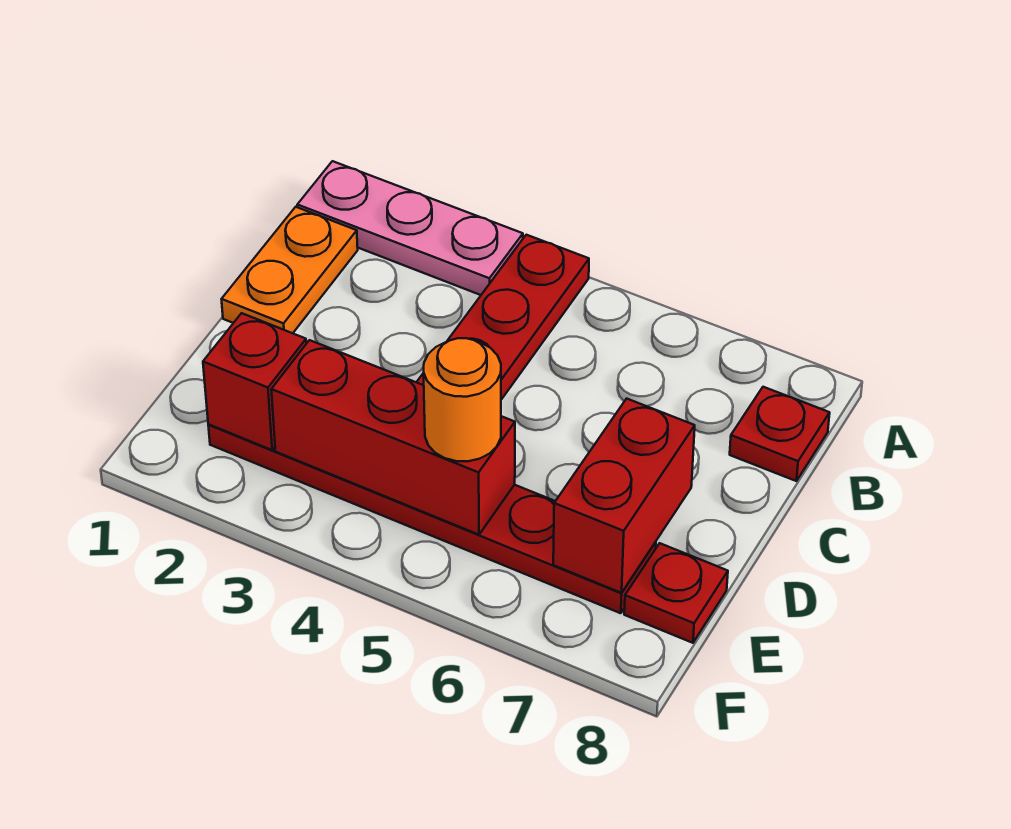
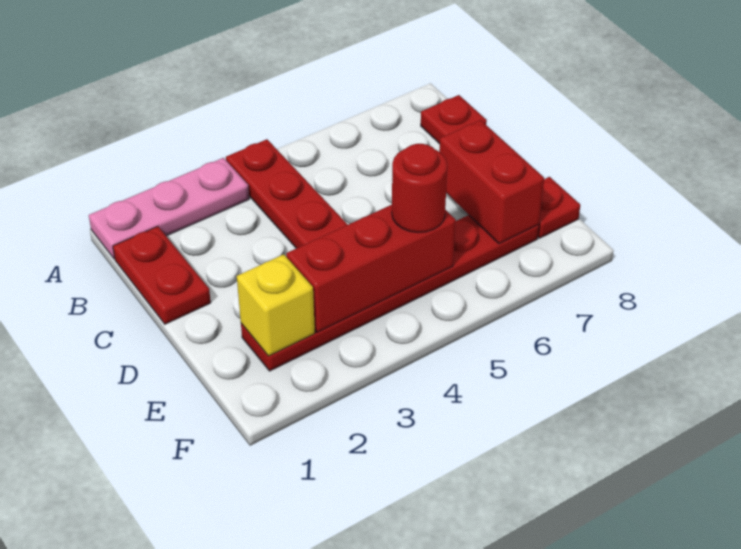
orange 1x2 plate [222,207,358,333] -> red 1x2 plate [113,226,211,324]
red 1x1 brick [203,313,306,450] -> yellow 1x1 brick [237,254,315,356]
orange 1x1 round brick [424,338,501,461] -> red 1x1 round brick [392,144,447,232]

